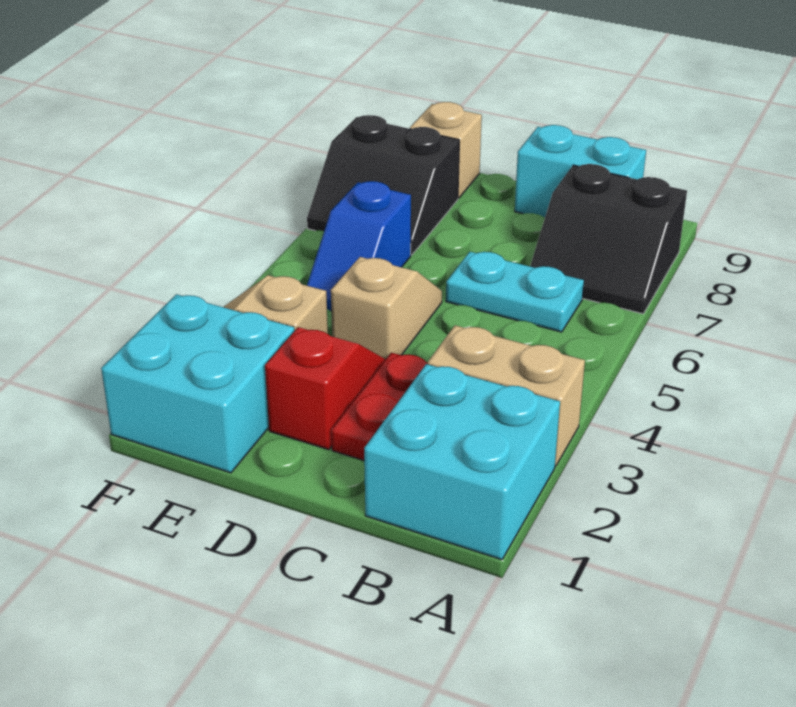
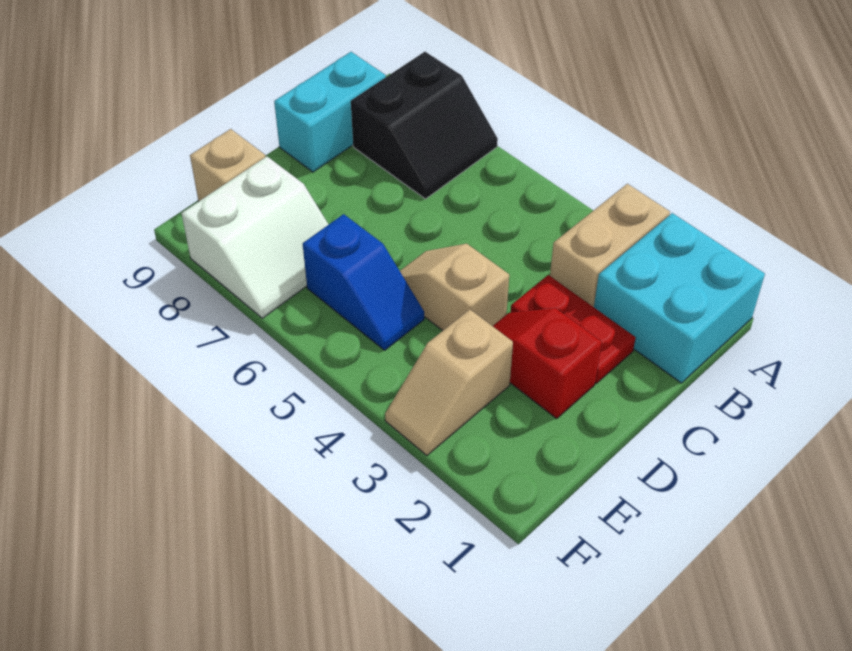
cyan 1x2 plate [446,252,584,332] -> none
cyan 2x2 brick [101,294,294,473] -> none
black 2x2 slope [307,115,459,255] -> white 2x2 slope [181,157,329,318]

